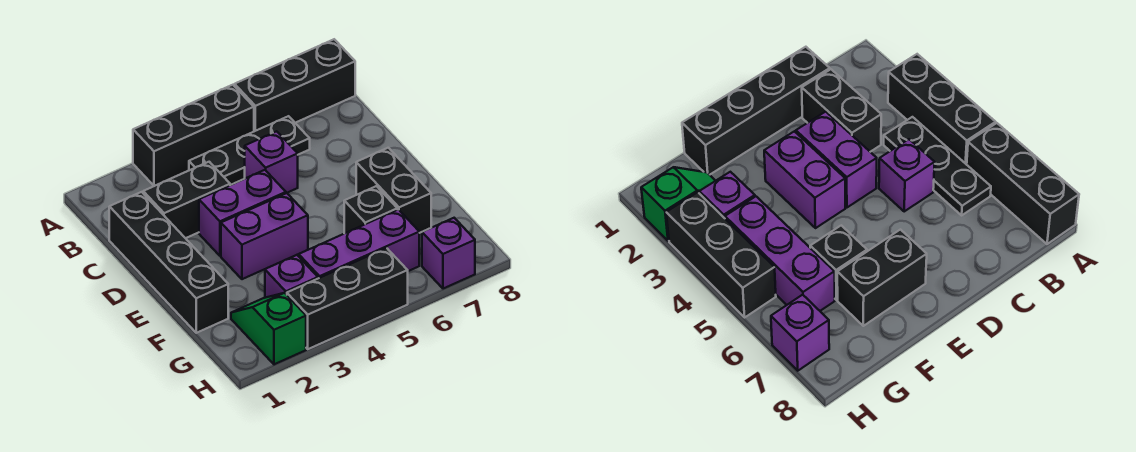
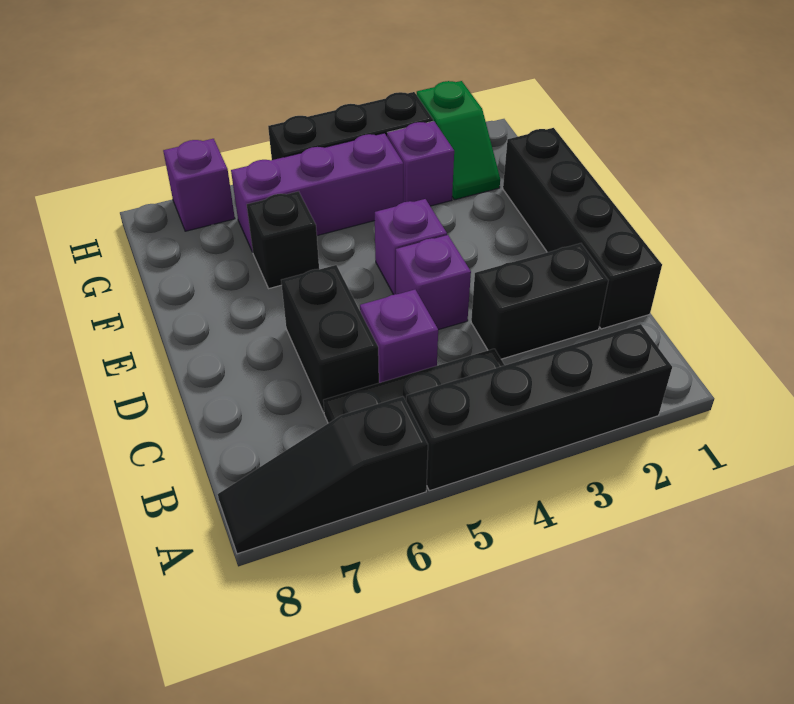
black 1x3 brick [133,85,254,186] -> black 1x4 brick [406,324,672,491]
black 1x3 brick [235,39,355,131] -> black 1x3 slope [218,396,428,554]
purple 1x2 brick [199,170,286,256] -> purple 1x1 brick [396,235,471,330]
purple 1x2 brick [221,193,308,279] -> purple 1x1 brick [375,199,447,295]
black 1x2 brick [356,148,431,233] -> black 1x2 brick moved to [281,265,379,413]

